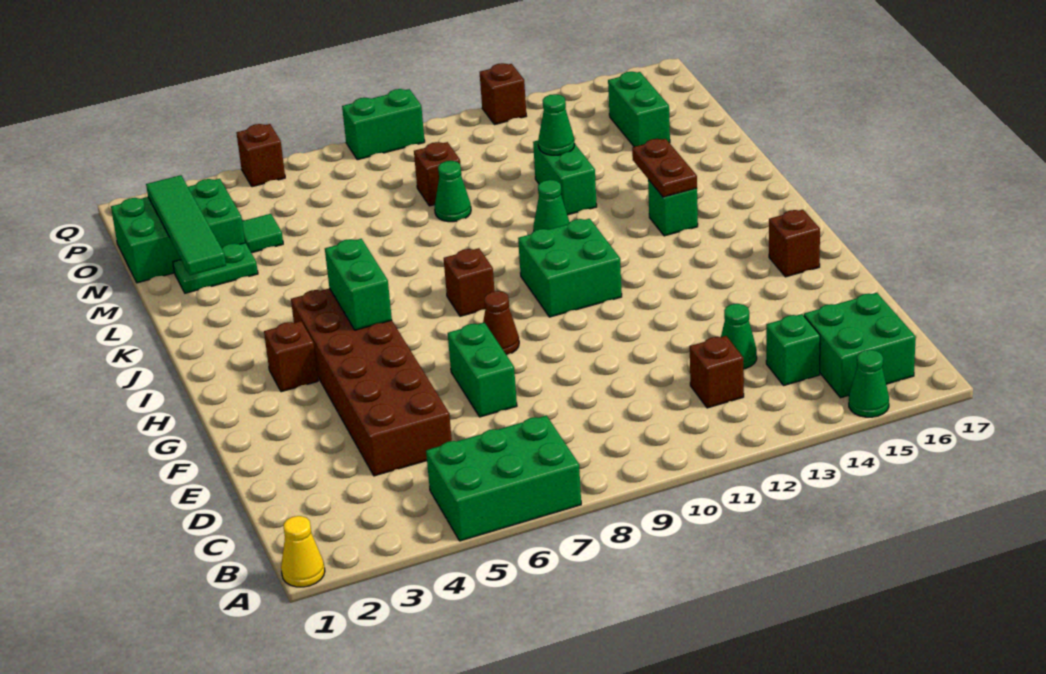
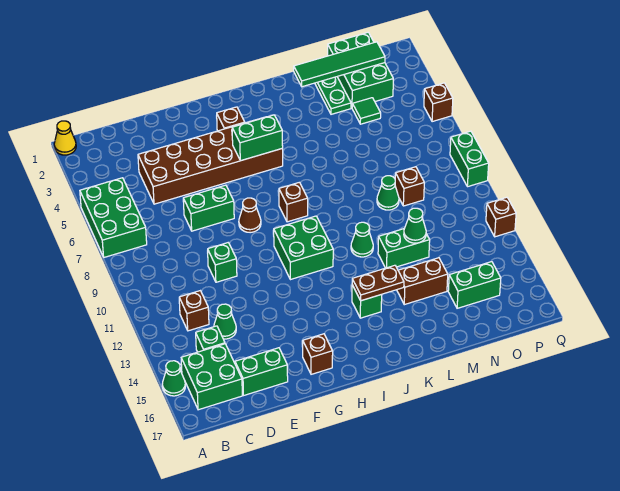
none -> green 1x2 brick [235,348,288,395]
none -> green 1x1 brick [207,243,237,282]
none -> brown 1x2 brick [397,258,448,305]

